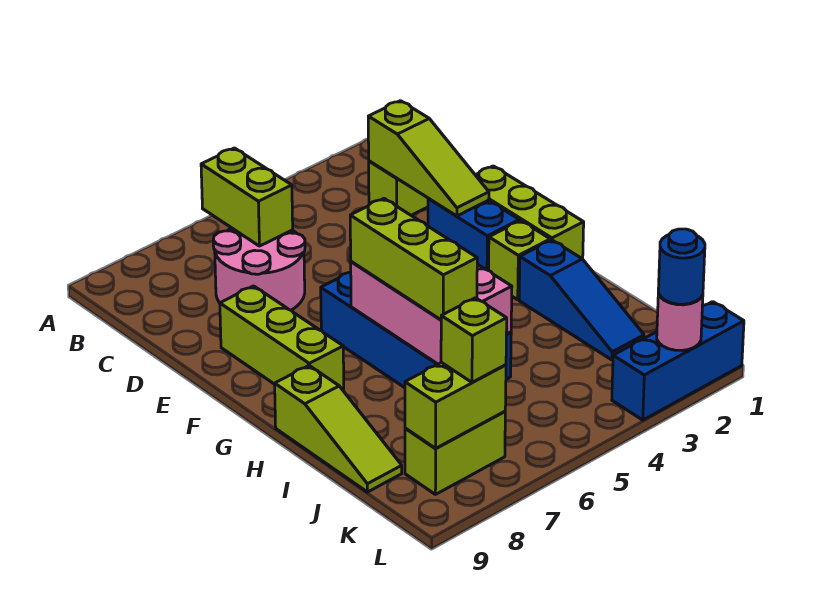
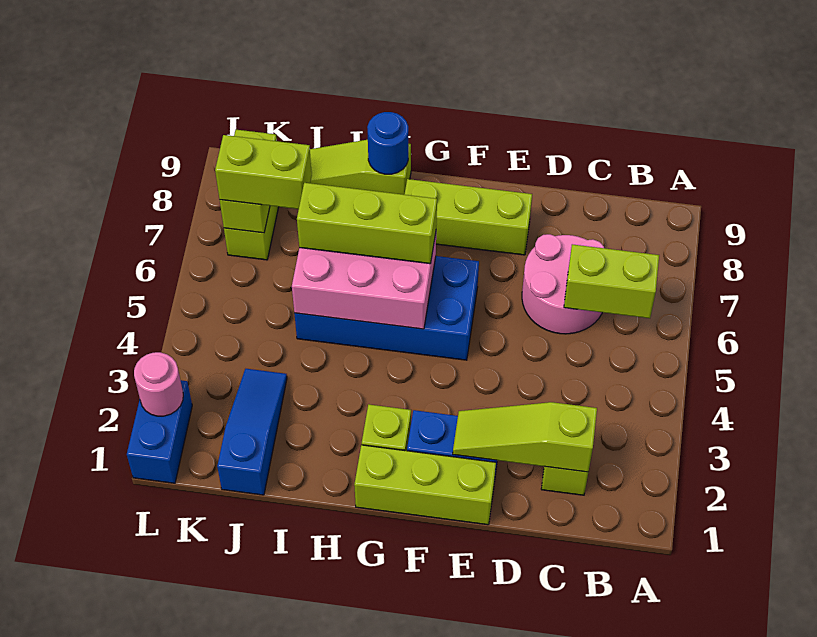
blue 1x3 slope [519,240,644,360] -> blue 1x3 slope turned to [217,369,287,495]
lime 1x1 brick [441,298,507,382] -> lime 1x2 brick [215,135,312,209]
blue 1x3 brick [612,302,744,420] -> blue 1x2 brick [127,380,192,483]
blue 1x1 round brick [658,229,705,304] -> blue 1x1 round brick moved to [367,112,408,174]

